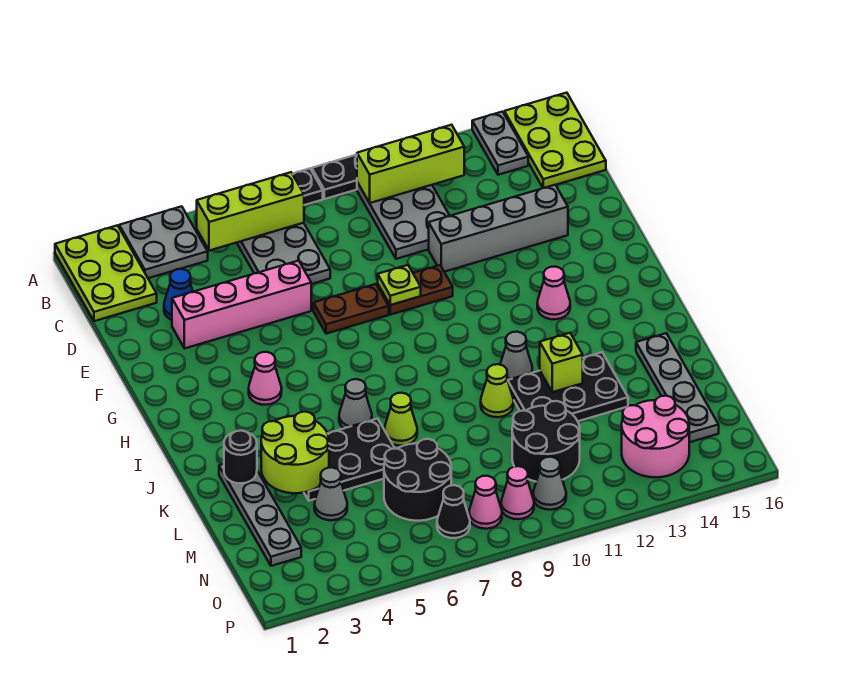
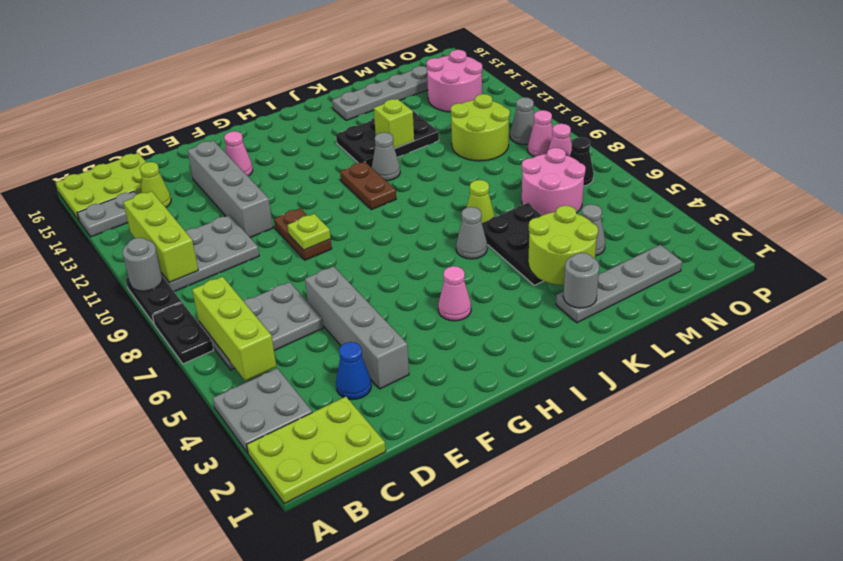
none -> grey 1x1 round brick [123,238,162,291]
pink 1x4 brick [172,261,311,348] -> grey 1x4 brick [305,266,409,389]
brown 1x2 plate [313,284,389,334] -> brown 1x2 plate moved to [340,162,396,210]
pink 1x1 cone [537,267,570,319] -> pink 1x1 cone moved to [224,131,253,176]
black 1x1 round brick [224,431,257,483] -> grey 1x1 round brick [563,253,599,308]
lime 1x1 cone [481,364,514,417] -> lime 1x1 cone moved to [140,162,171,208]
black 2x3 plate [508,352,628,421] -> black 2x3 plate turned to [336,107,439,168]
black 2x2 round brick [384,439,451,521] -> pink 2x2 round brick [522,148,586,215]
black 2x2 round brick [512,401,580,482] -> lime 2x2 round brick [451,94,510,161]

